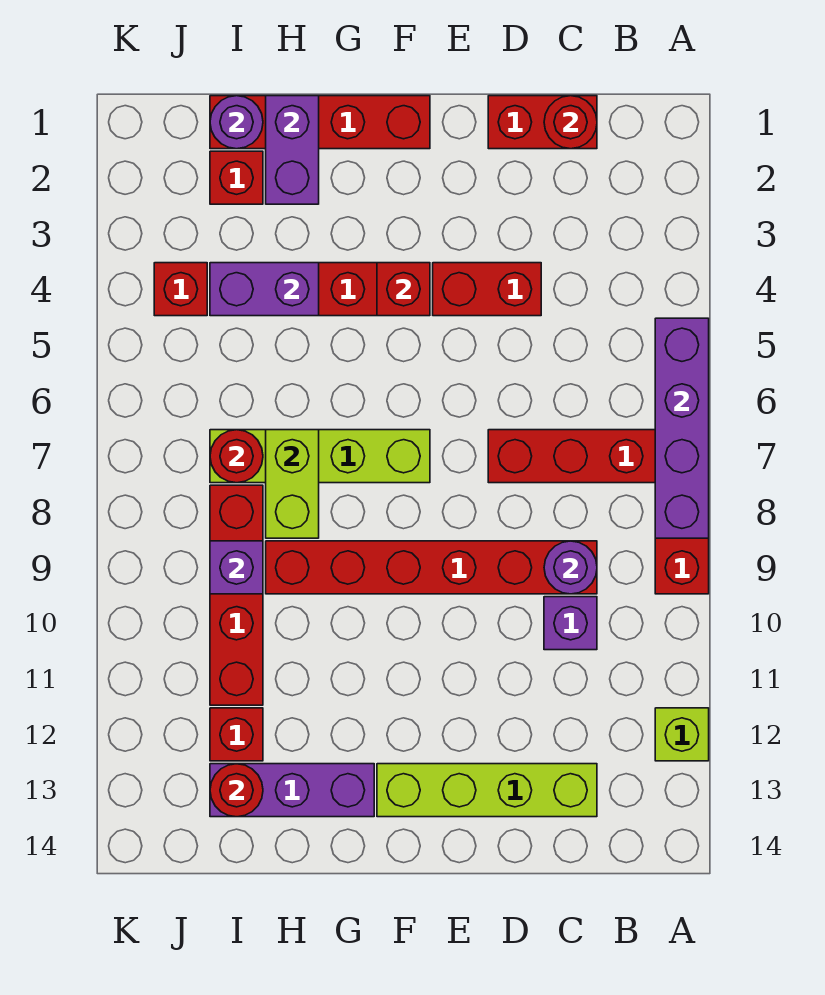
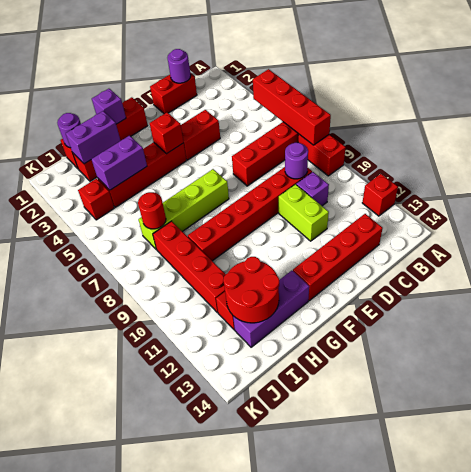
purple 1x4 brick [655,318,709,538] -> red 1x4 brick [253,69,331,145]
lime 1x1 brick [655,708,709,761] -> red 1x1 brick [362,174,398,216]
red 1x1 round brick [544,96,597,149] -> purple 1x1 round brick [167,49,191,83]
lime 1x4 brick [377,764,597,817] -> red 1x4 brick [293,214,383,301]
purple 1x2 brick [266,96,319,204] -> purple 1x2 brick turned to [66,111,120,164]
lime 1x2 brick [266,430,319,538] -> lime 1x2 brick moved to [279,184,329,241]
purple 1x1 brick [210,541,263,594] -> purple 1x1 brick moved to [92,89,126,124]
red 1x1 round brick [210,764,263,817] -> red 2x2 round brick [223,257,279,323]

